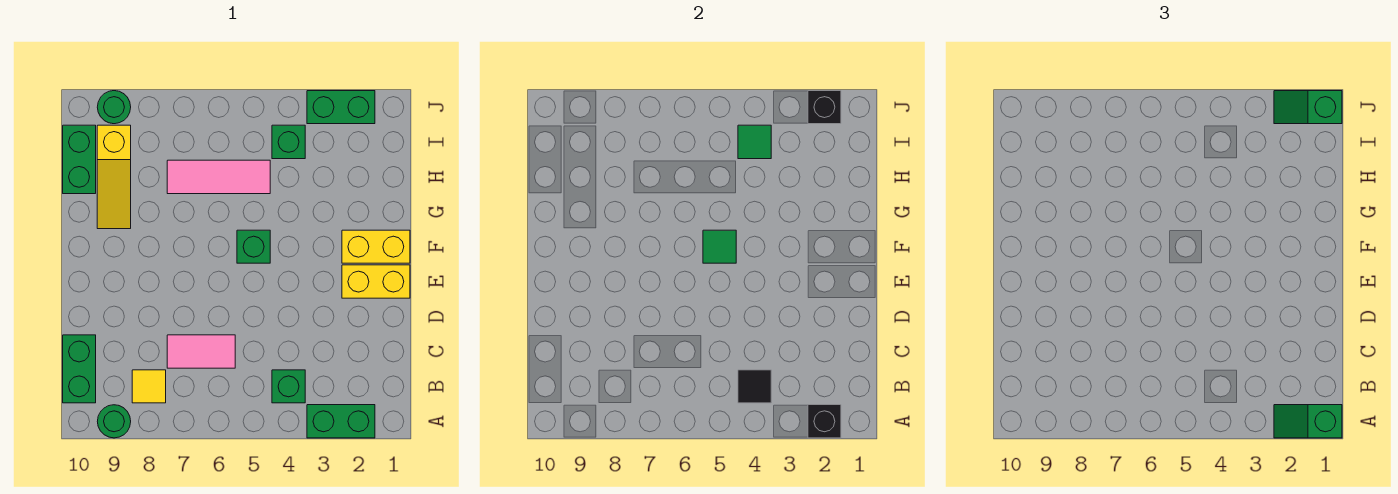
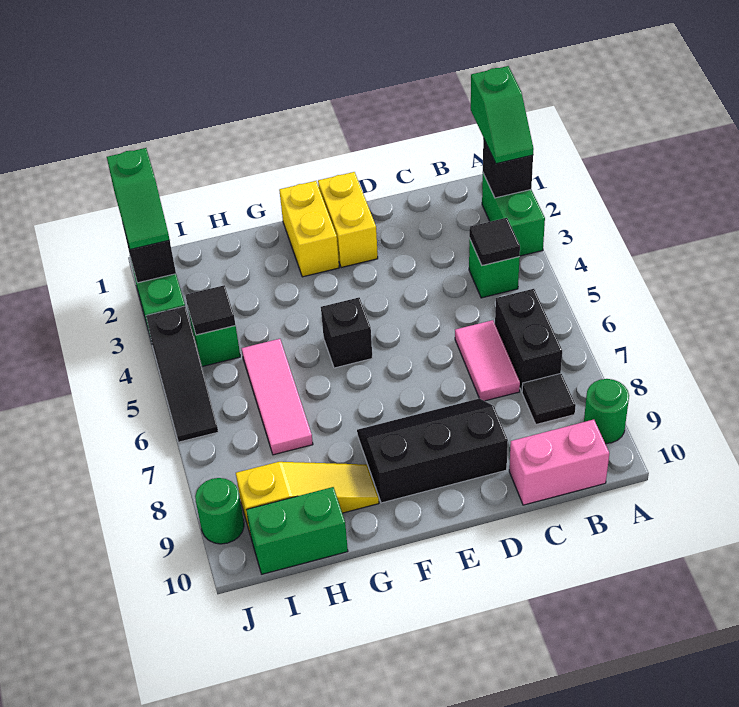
none -> black 1x2 brick [495,289,562,391]
yellow 1x1 tile [132,370,166,403] -> black 1x1 tile [522,374,576,425]
green 1x2 brick [63,335,96,403] -> pink 1x2 brick [509,420,609,505]
none -> black 2x3 slope [357,398,508,503]
green 1x1 brick [237,230,270,263] -> black 1x1 brick [321,298,372,368]
green 1x1 tile [703,230,736,263] -> none
green 1x1 tile [738,125,771,159] -> black 1x1 tile [185,285,235,335]
none -> black 1x3 slope [146,306,218,442]

